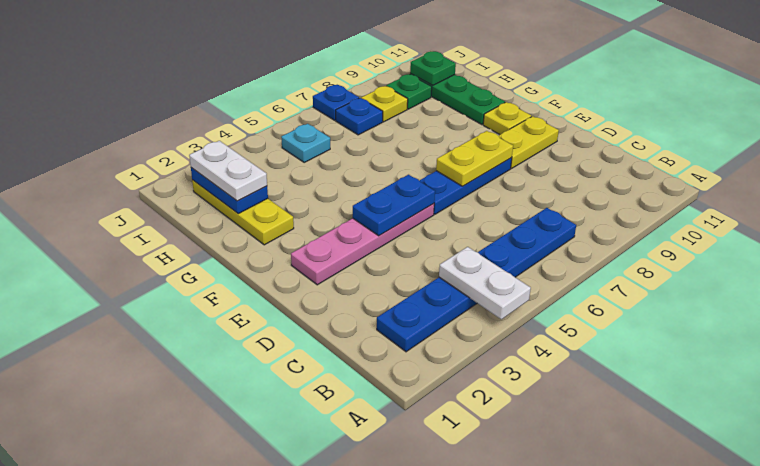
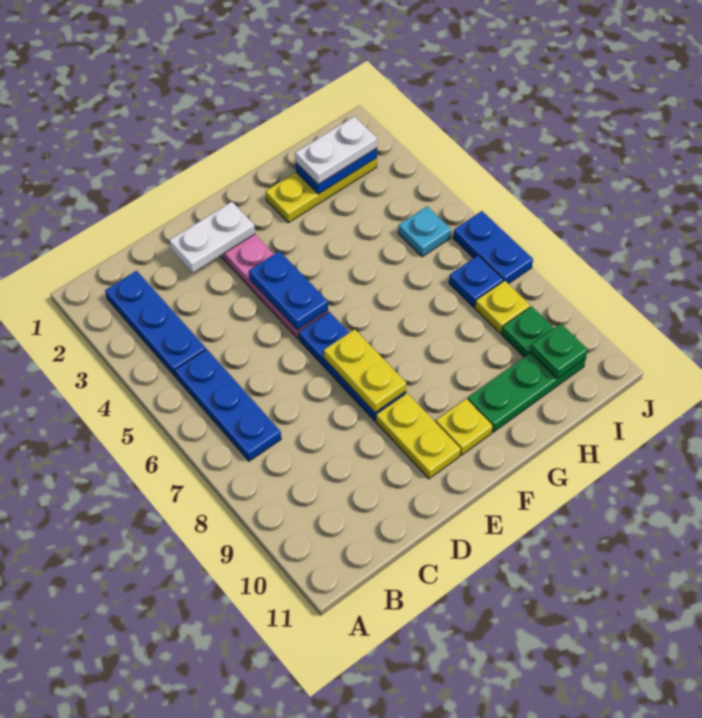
white 1x2 plate [439,247,531,319] -> white 1x2 plate moved to [169,202,255,273]
blue 1x1 plate [313,85,359,120] -> blue 1x2 plate [453,211,533,284]

